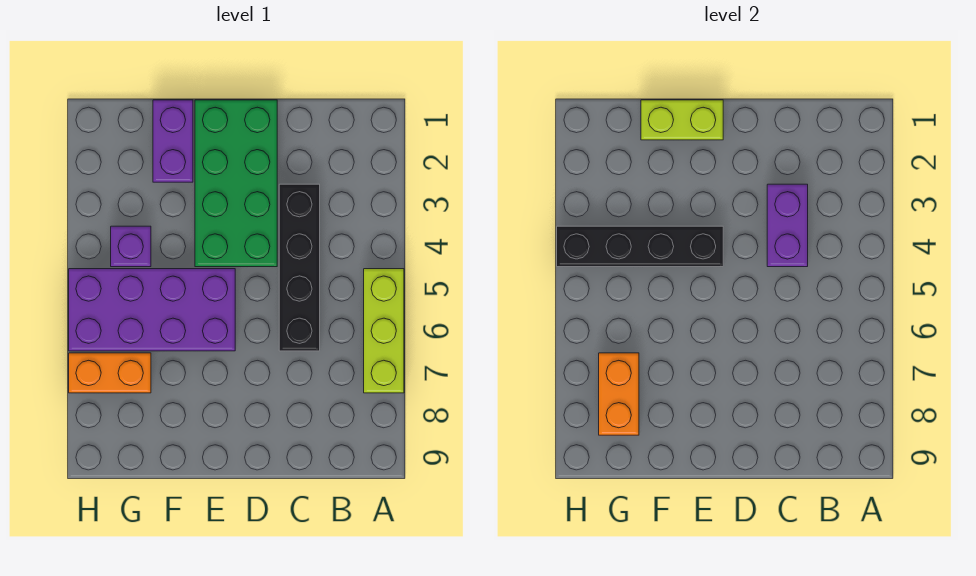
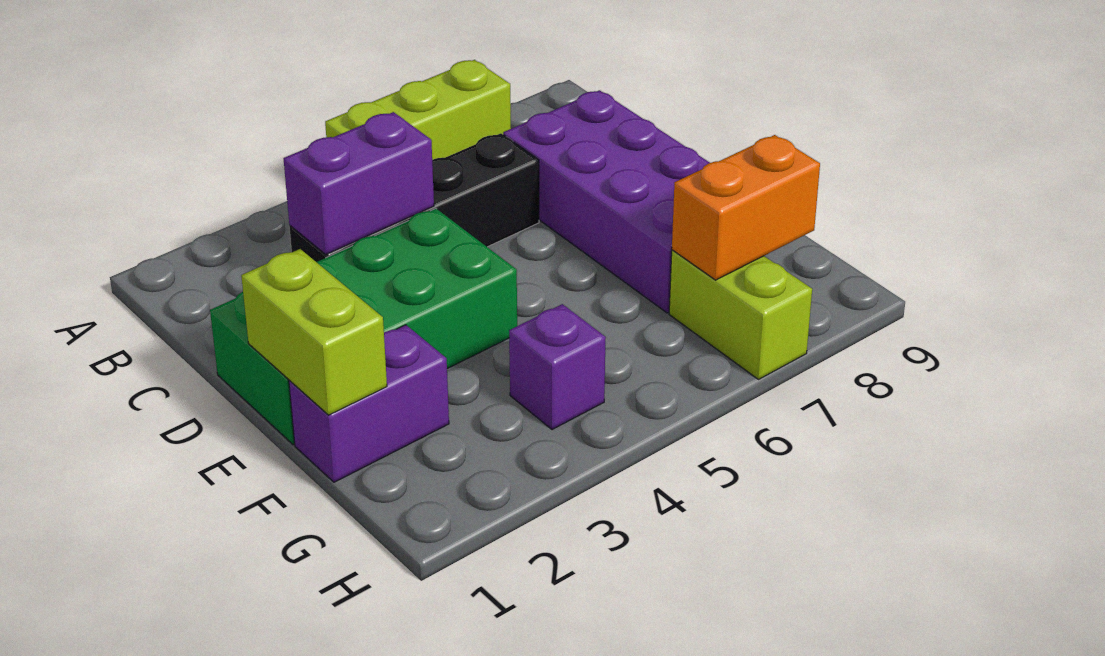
black 1x4 brick [557,226,723,267] -> none
purple 2x4 brick [69,269,235,351] -> purple 2x4 brick moved to [503,90,710,313]
orange 1x2 brick [69,353,151,393] -> lime 1x2 brick [669,250,812,379]

